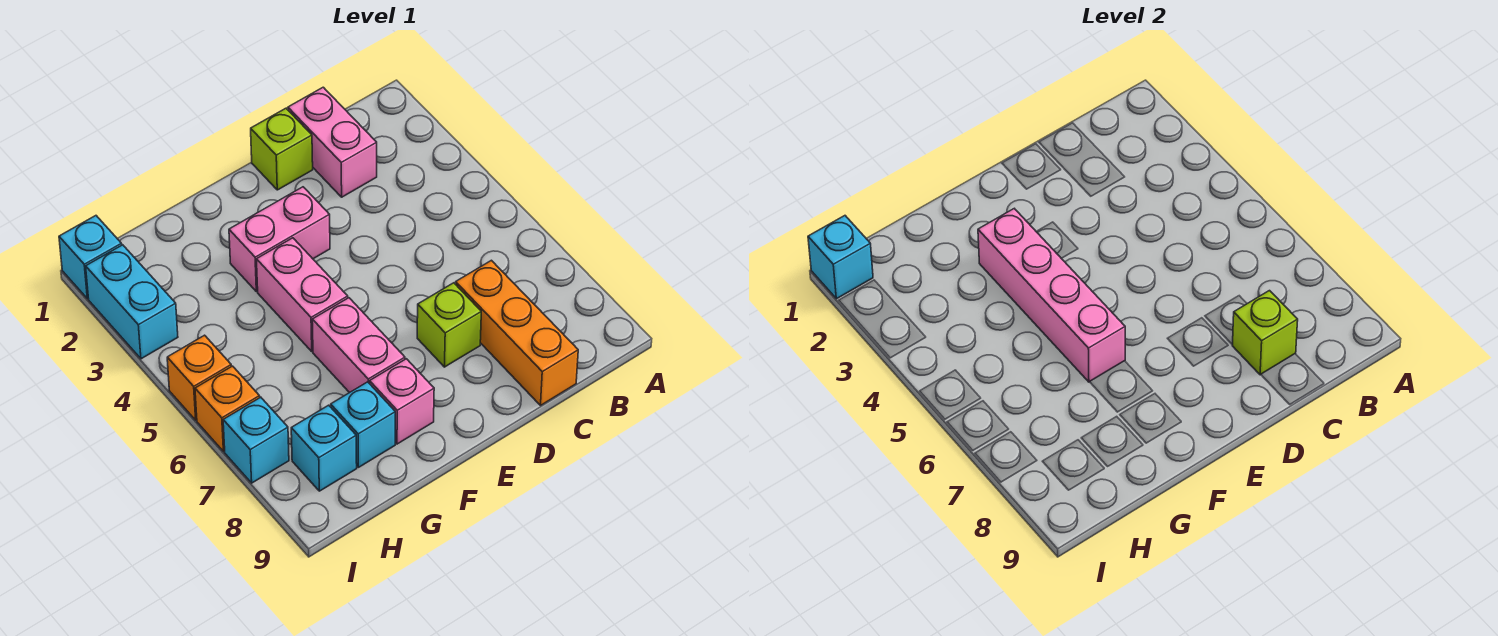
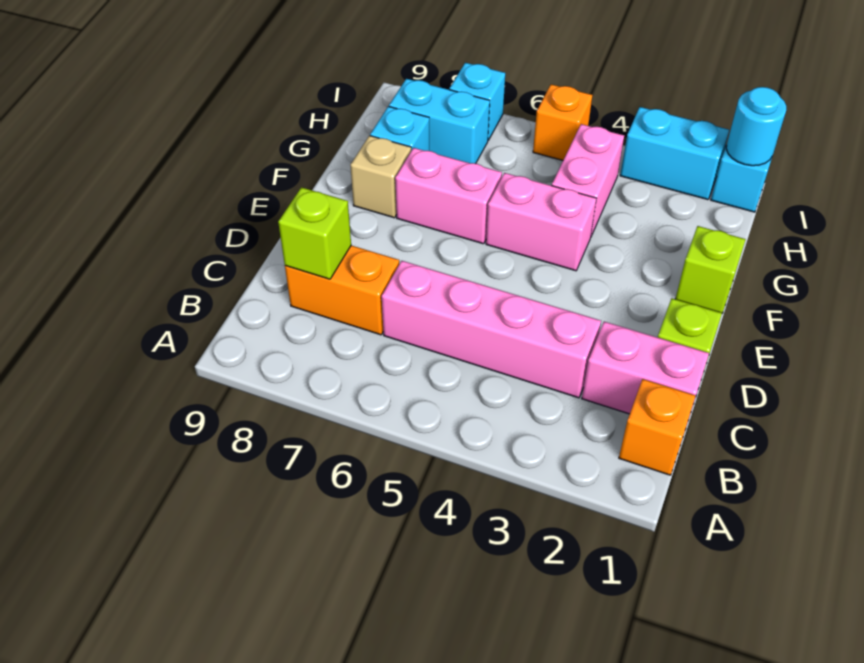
orange 1x3 brick [456,260,578,405] -> orange 1x2 brick [285,245,399,335]
lime 1x1 brick [417,283,481,367] -> lime 1x1 brick moved to [675,226,746,313]
pink 1x2 brick [229,187,330,292] -> pink 1x2 brick moved to [552,124,624,236]
pink 1x4 brick [978,209,1125,382] -> pink 1x4 brick moved to [382,261,601,398]
pink 1x1 brick [370,359,434,444] -> tan 1x1 brick [350,136,411,218]
cyan 1x1 brick [291,405,357,491] -> cyan 1x2 brick [389,79,490,164]
cyan 1x1 brick [808,216,873,299] -> cyan 1x1 round brick [726,87,786,166]
orange 1x1 brick [195,366,260,452] -> orange 1x1 brick moved to [619,379,696,475]

